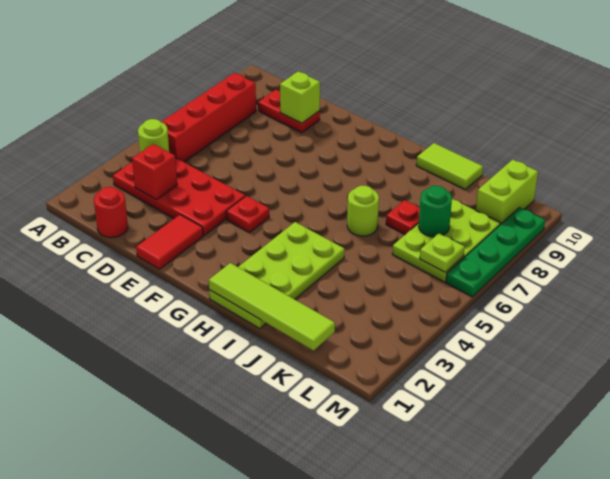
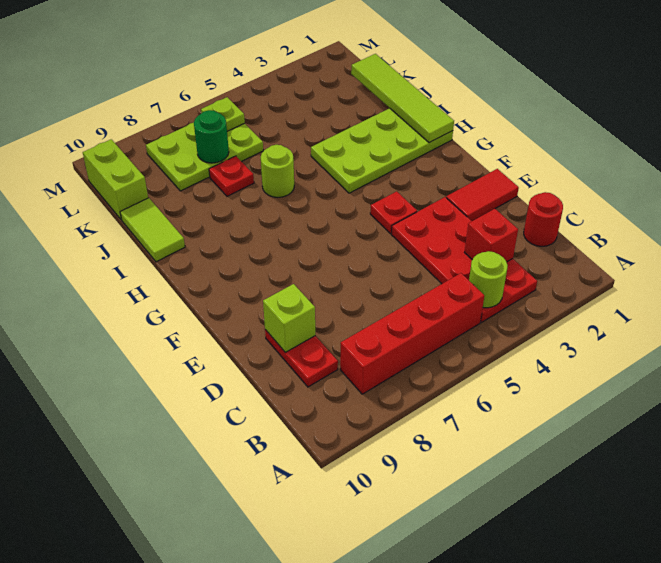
lime 1x2 brick [476,160,538,225] -> lime 1x2 brick turned to [83,139,148,220]
green 1x4 plate [446,207,545,297] -> none

